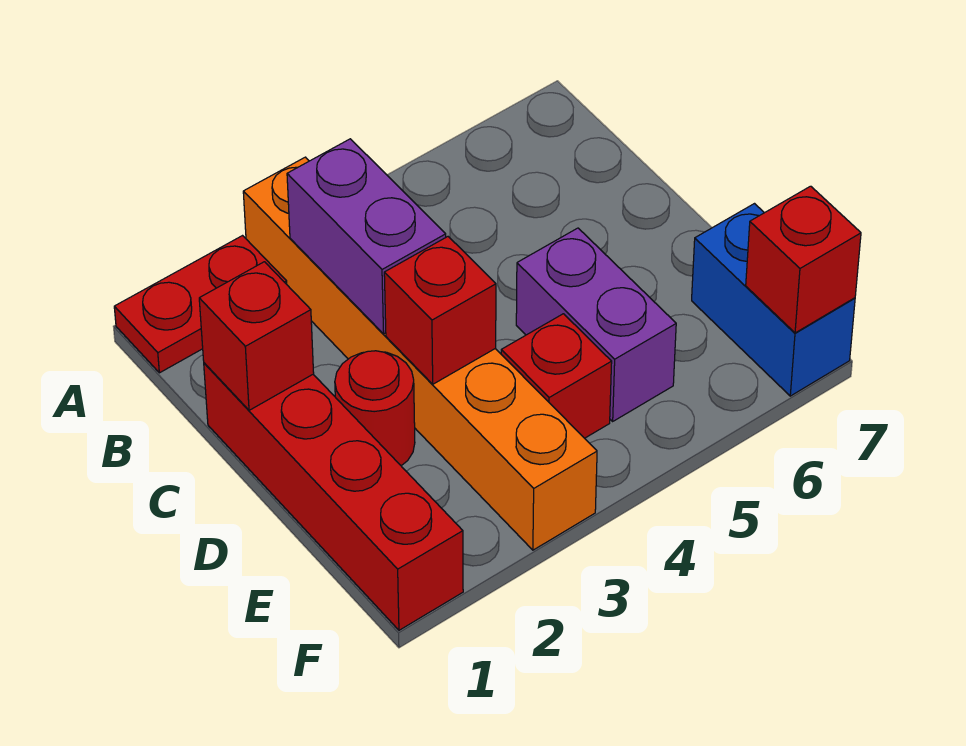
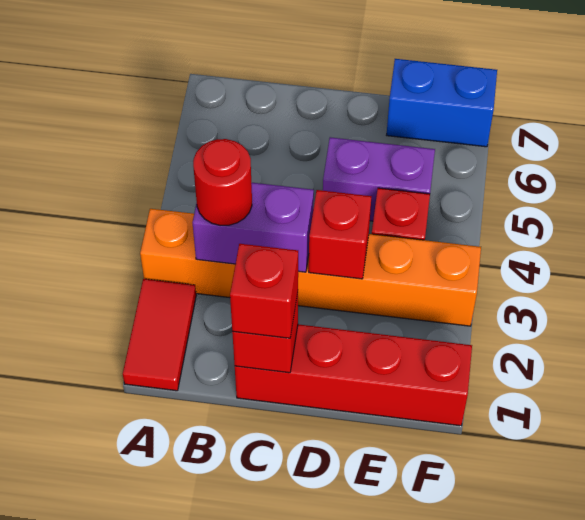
red 1x2 plate [114,236,287,373] -> red 1x2 tile [123,279,196,391]
red 1x1 round brick [335,351,415,466] -> red 1x1 round brick moved to [193,139,252,225]
red 1x1 brick [746,186,861,333] -> red 1x1 brick moved to [230,244,298,338]

